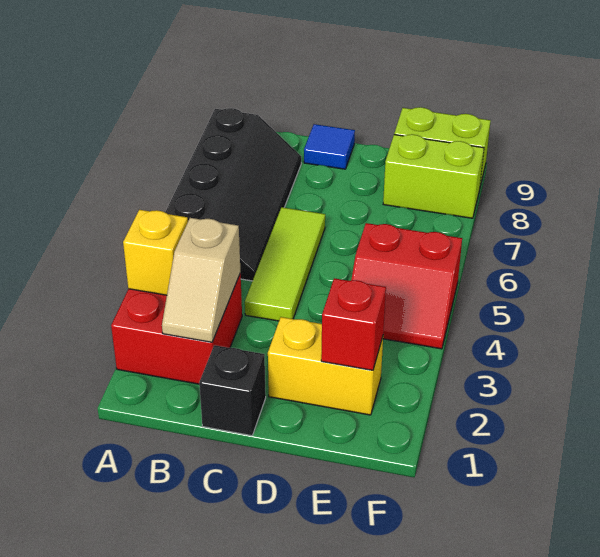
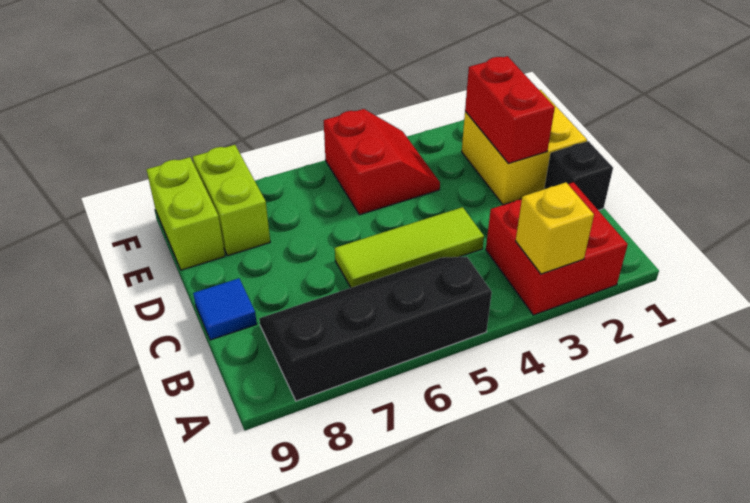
tan 1x2 slope [162,218,240,342] -> none
yellow 1x2 brick [268,317,383,415] -> yellow 2x2 brick [462,90,587,205]
red 1x1 brick [321,278,386,370] -> red 1x2 brick [465,56,555,163]

